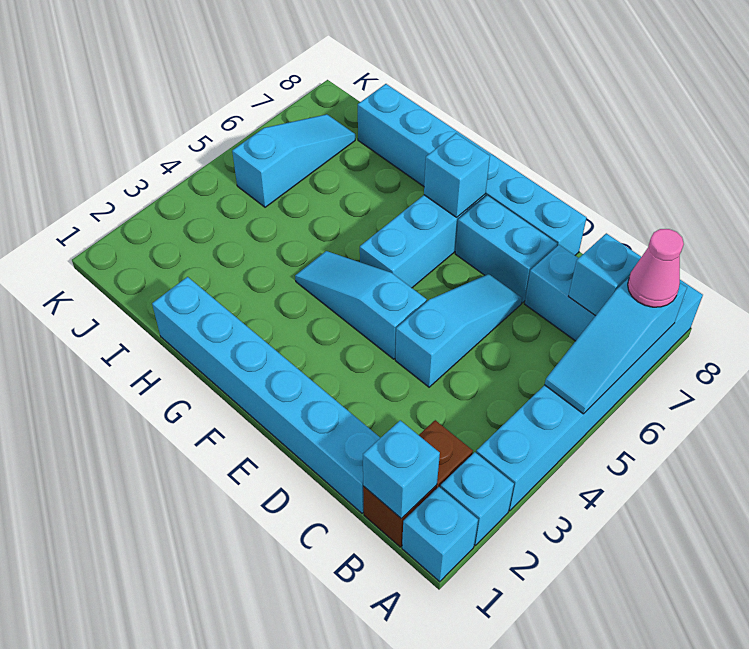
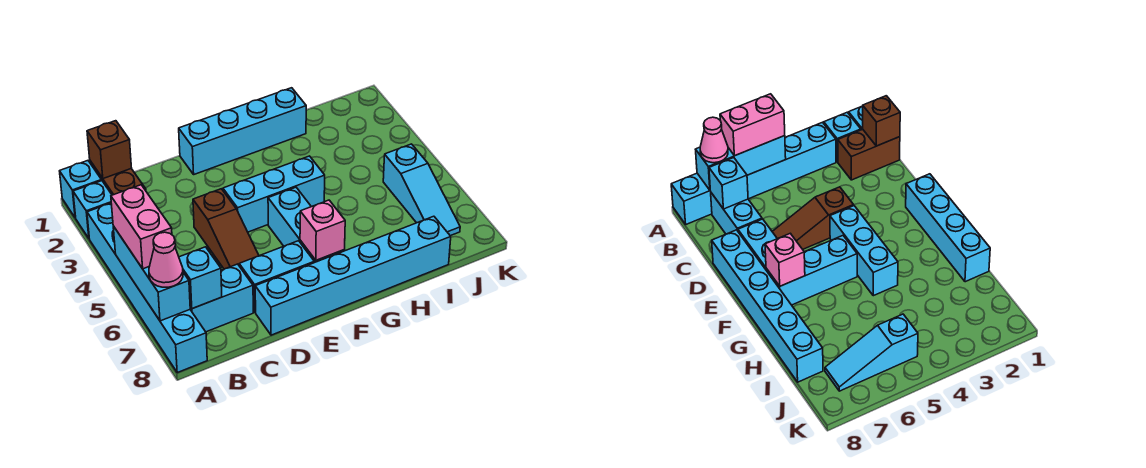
cyan 1x3 slope [545,278,687,414] -> cyan 1x3 brick [113,226,190,321]
none -> pink 1x2 brick [111,185,172,269]
cyan 1x1 brick [363,420,440,519] -> brown 1x1 brick [87,121,131,179]
cyan 1x6 brick [152,277,380,513] -> cyan 1x4 brick [179,88,306,174]
cyan 1x3 slope [395,274,522,387] -> brown 1x3 slope [193,189,259,269]
cyan 1x3 slope [295,251,427,359] -> cyan 1x3 brick [223,156,325,232]
cyan 1x1 brick [424,133,490,217] -> pink 1x1 brick [300,200,345,260]

